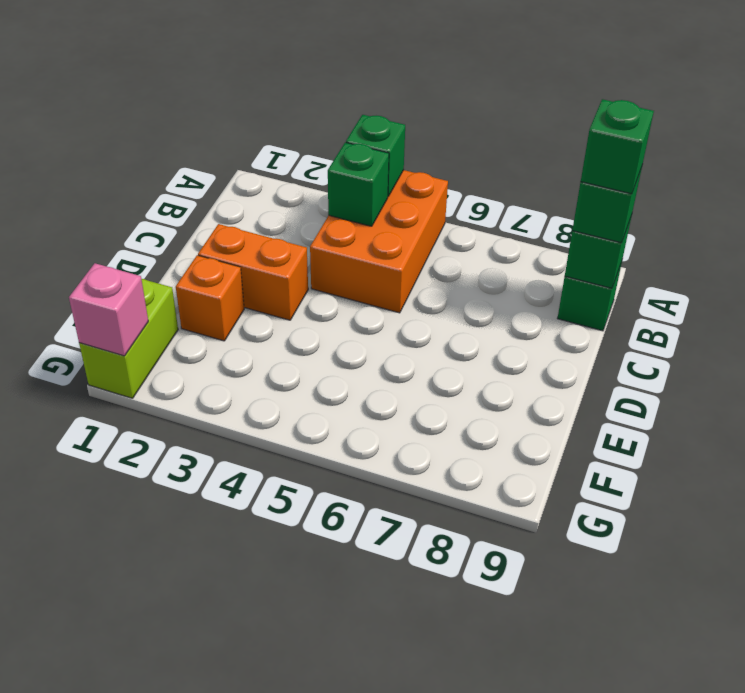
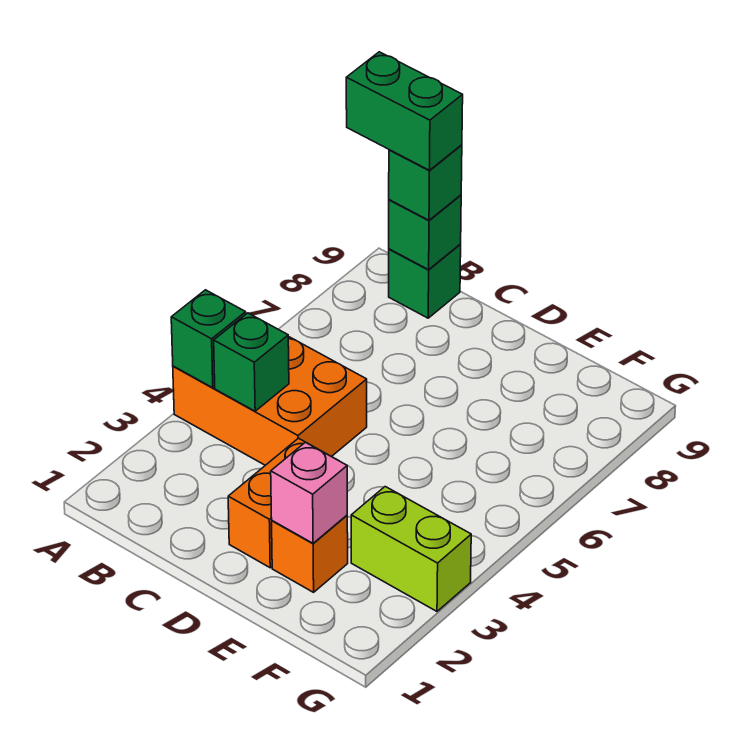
green 1x1 brick [581,99,654,194] -> green 1x2 brick [346,52,463,170]
lime 1x2 brick [79,279,178,398] -> lime 1x2 brick moved to [351,487,471,611]
pink 1x1 brick [69,263,148,356] -> pink 1x1 brick moved to [271,442,347,543]

